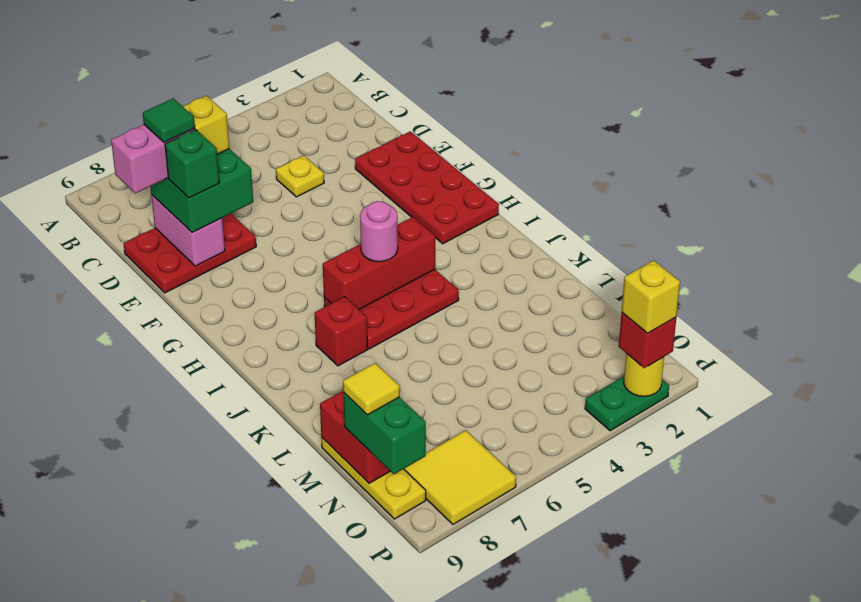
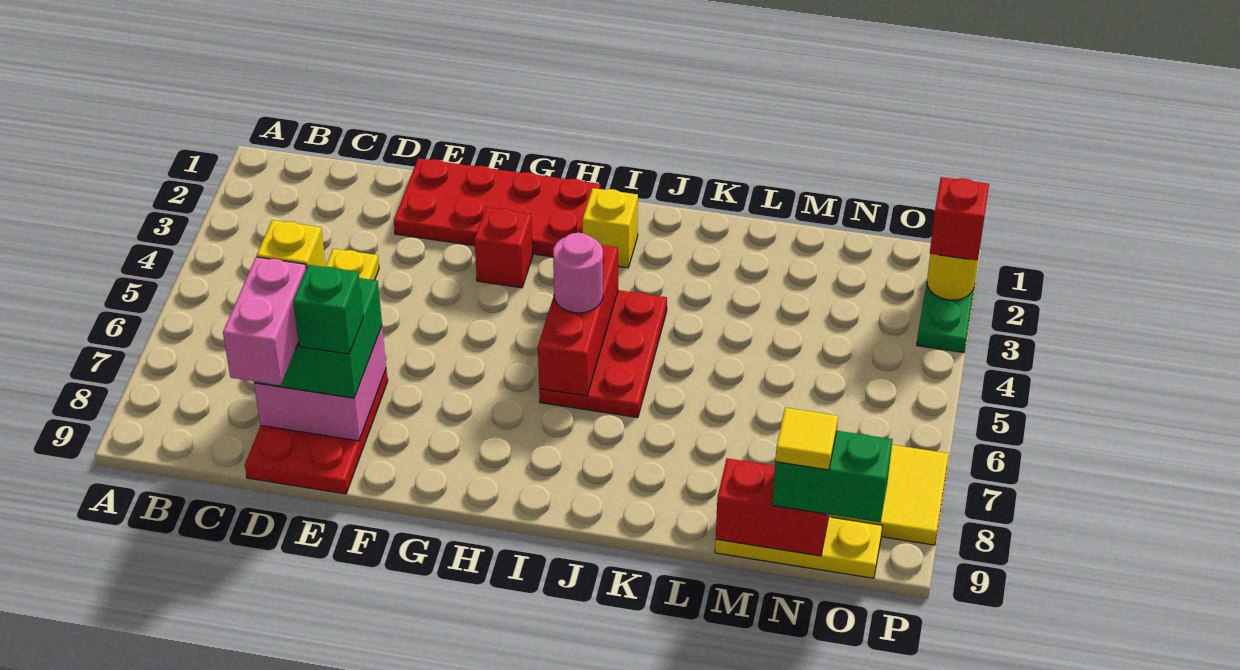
pink 1x2 brick [151,195,225,266] -> pink 2x2 brick [254,326,386,441]
green 1x1 tile [143,98,195,143] -> none
red 1x1 brick [315,297,368,366] -> red 1x1 brick moved to [474,207,533,288]
yellow 1x1 brick [622,260,680,334] -> yellow 1x1 brick moved to [583,188,638,268]

